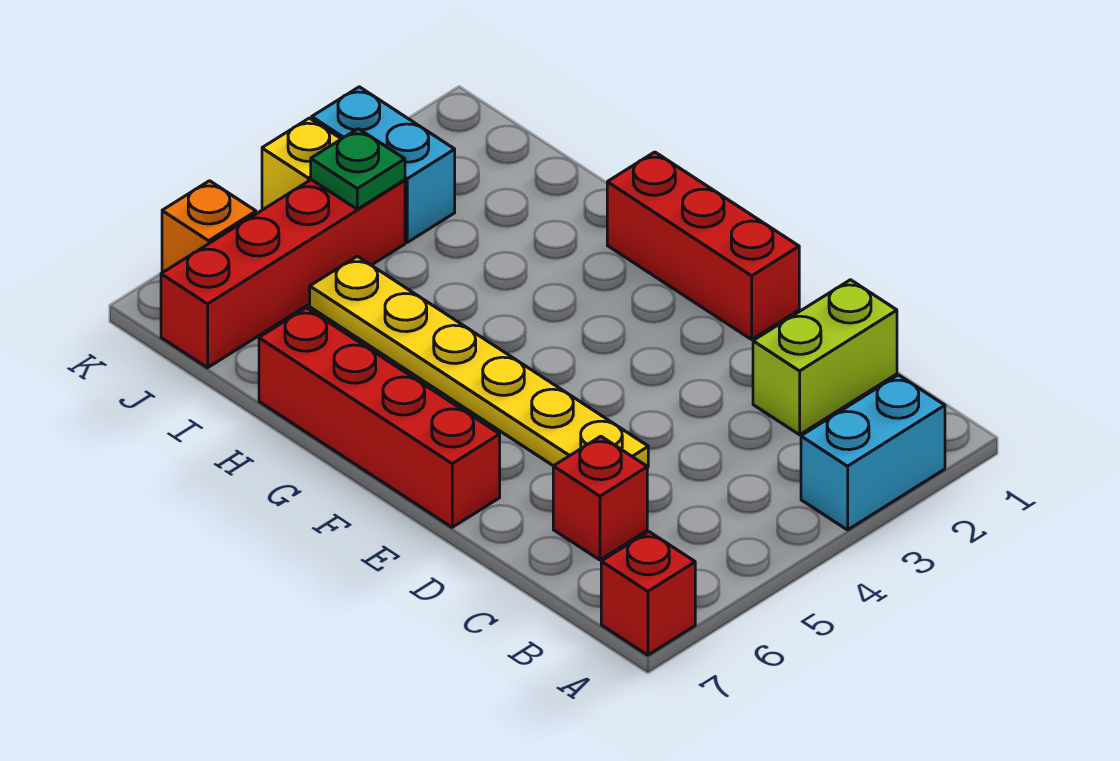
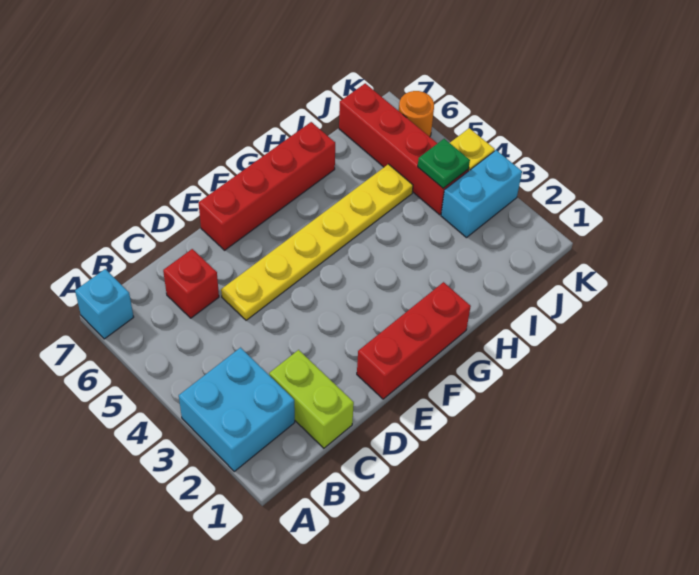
cyan 1x2 brick [801,375,945,530] -> cyan 2x2 brick [179,348,295,471]
red 1x1 brick [601,532,695,655] -> cyan 1x1 brick [75,269,134,339]
orange 1x1 brick [162,181,256,273] -> orange 1x1 round brick [398,91,434,137]

